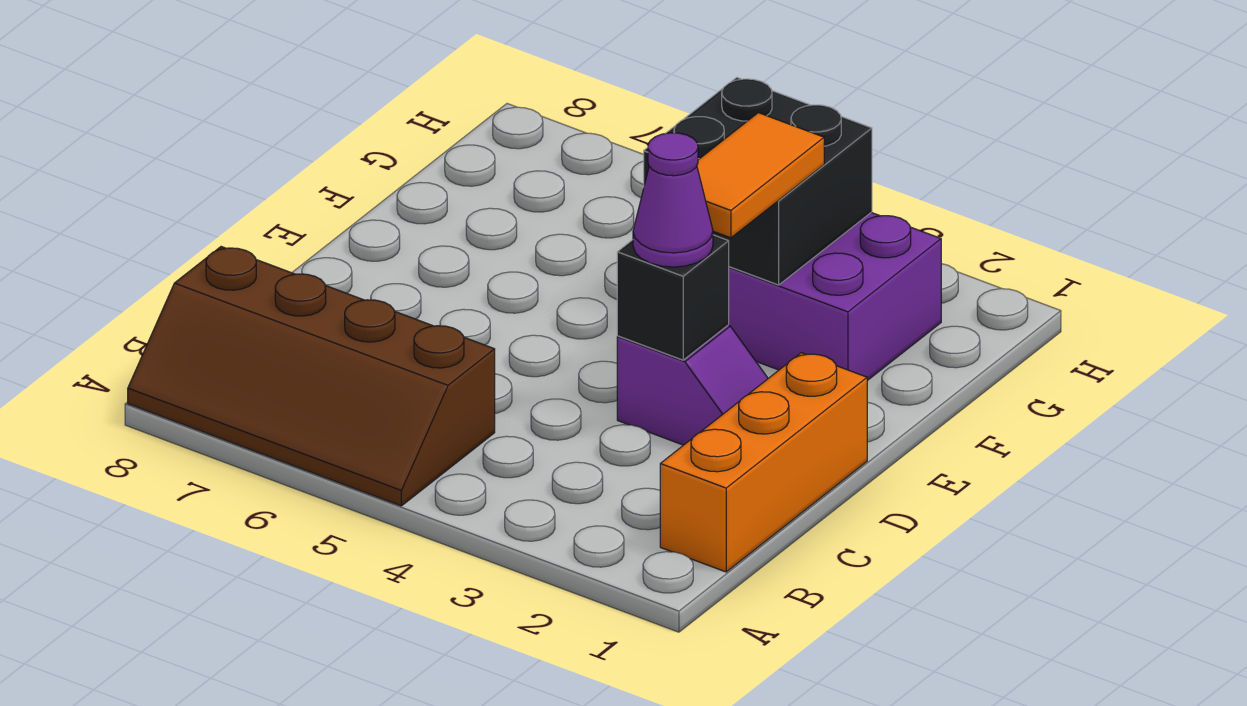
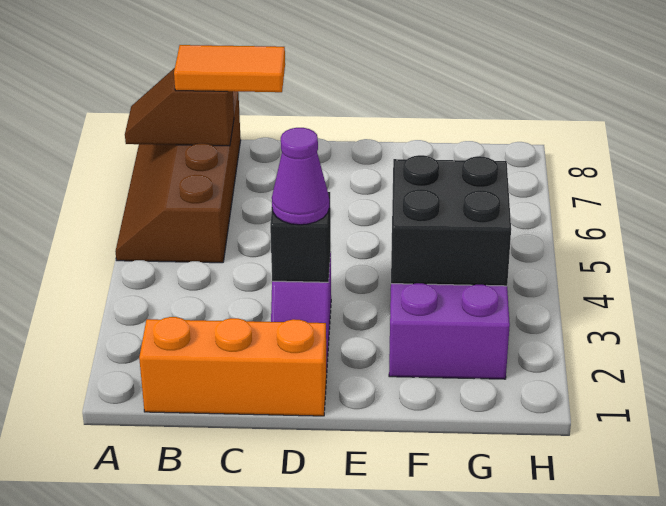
none -> brown 1x2 slope [125,68,234,146]
orange 1x2 tile [697,113,824,238] -> orange 1x2 tile moved to [174,45,285,92]

